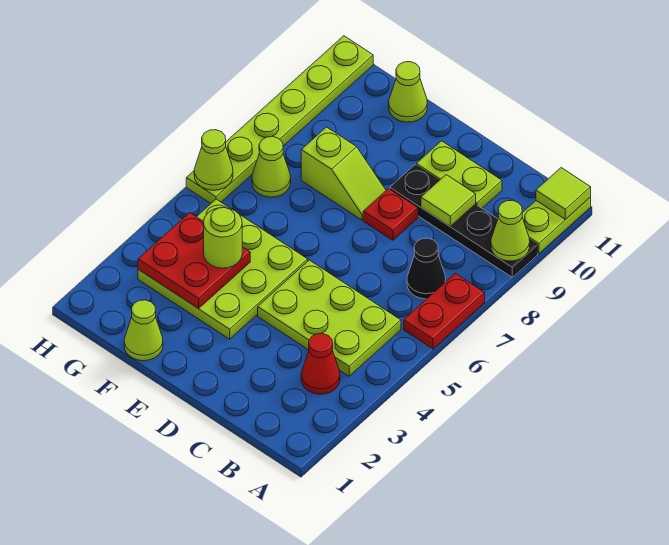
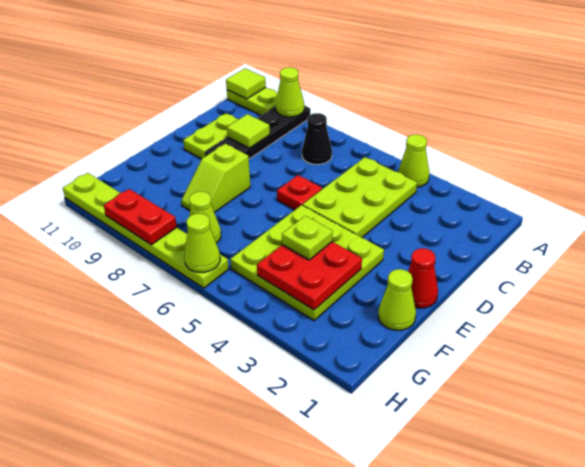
red 1x2 plate [404,273,485,349] -> red 1x2 plate moved to [104,189,177,245]
red 1x1 cone [301,334,340,394] -> red 1x1 cone moved to [408,248,438,308]
red 1x1 plate [363,189,418,240] -> red 1x1 plate moved to [277,175,322,210]
lime 1x2 slope [301,127,386,220] -> lime 1x2 slope turned to [181,144,250,212]
lime 1x1 round brick [204,208,242,268] -> lime 1x1 plate [282,216,333,260]
lime 1x1 cone [389,62,427,122] -> lime 1x1 cone moved to [398,135,429,187]

